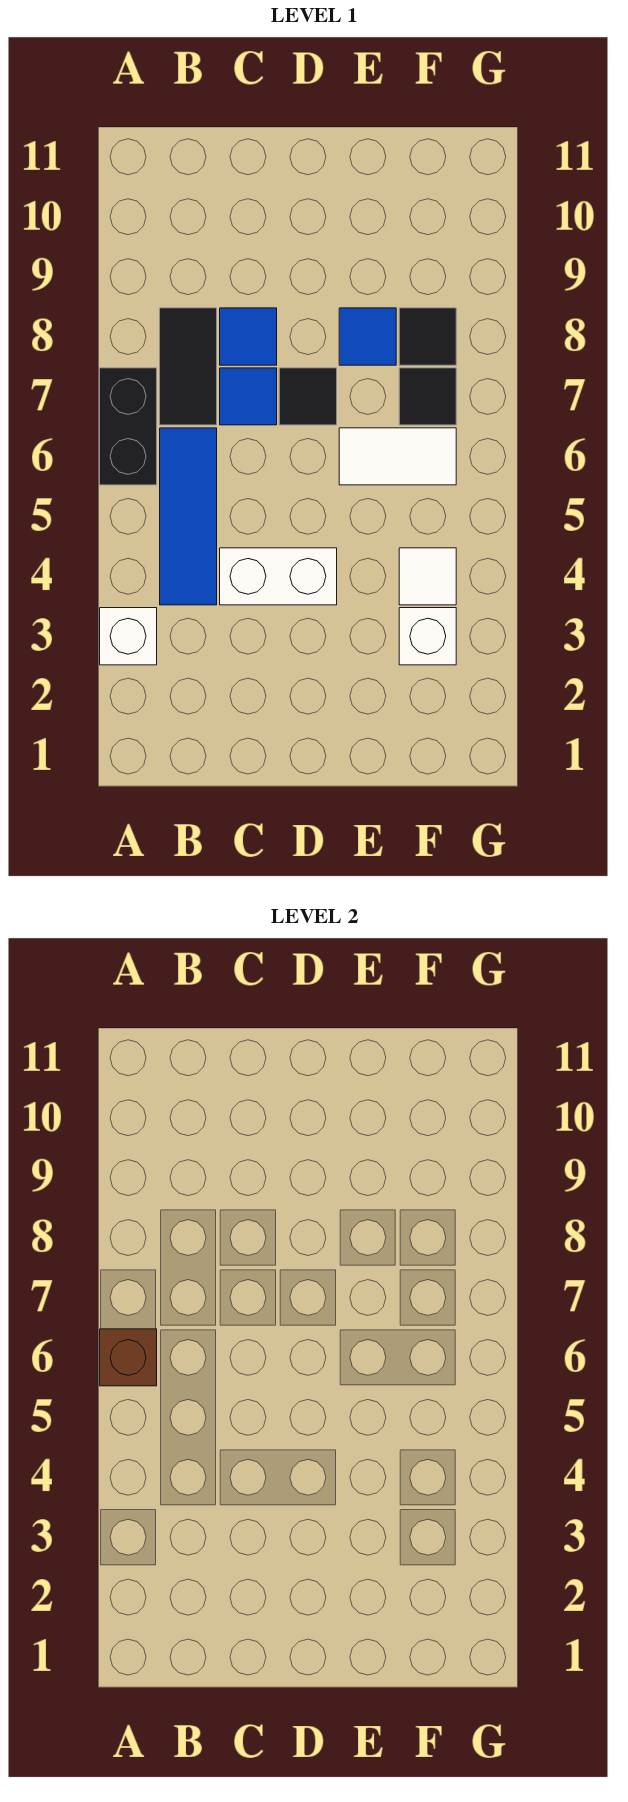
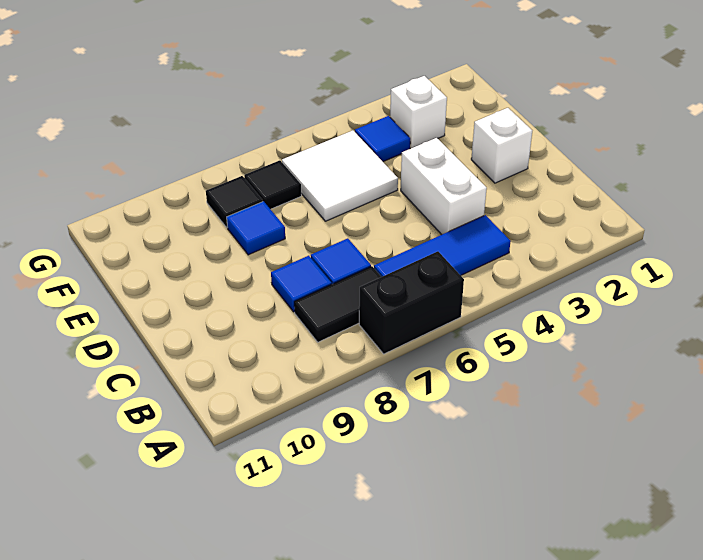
white 1x1 brick [100,608,157,665] -> white 1x1 brick moved to [471,108,532,183]
brown 1x1 brick [100,1329,157,1386] -> none
black 1x1 tile [279,368,337,425] -> none
white 1x2 tile [339,428,456,485] -> white 2x2 tile [282,130,398,221]
white 1x1 tile [399,548,456,605] -> blue 1x1 tile [355,116,410,162]

